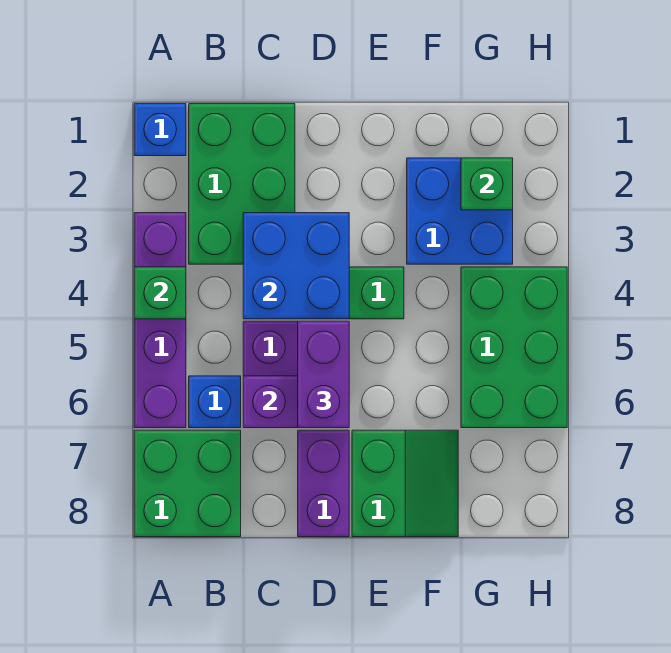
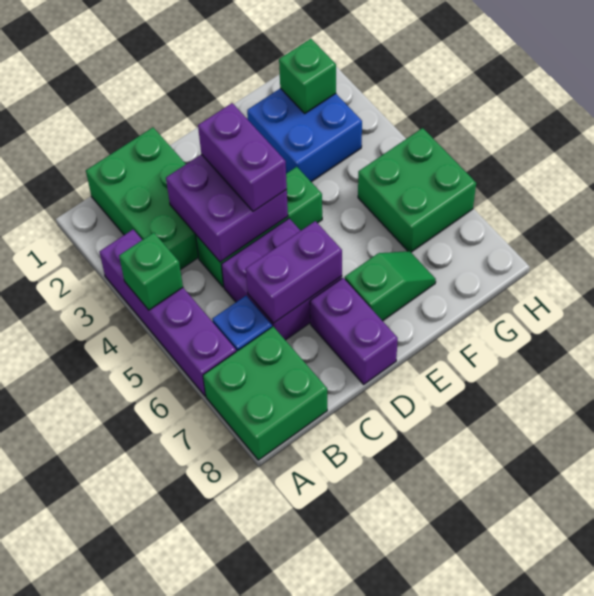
blue 1x1 brick [134,104,186,156] -> none
blue 2x2 brick [243,213,349,319] -> purple 2x2 brick [166,154,288,262]
purple 1x2 brick [298,321,349,428] -> purple 1x2 brick moved to [198,103,287,212]
green 2x2 slope [352,430,458,537] -> green 1x2 slope [345,251,436,321]
green 2x3 brick [461,267,567,428] -> green 2x2 brick [358,128,476,252]

